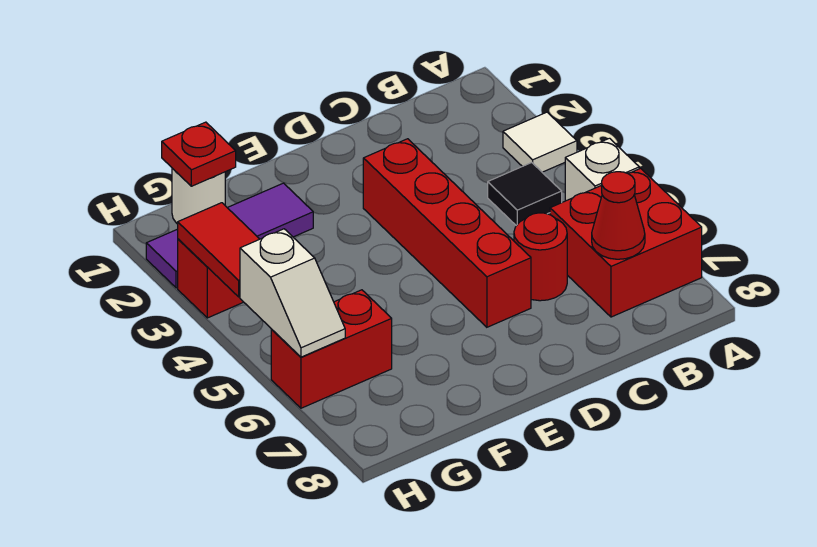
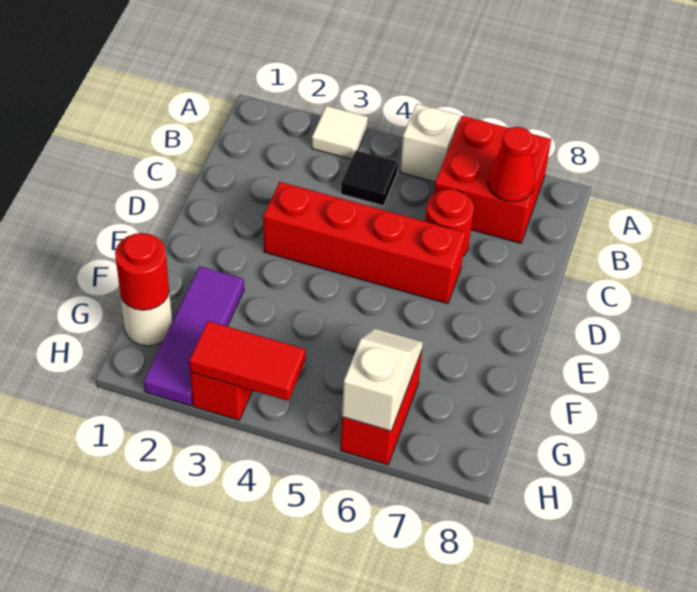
red 1x1 plate [162,122,236,186] -> red 1x1 round brick [115,233,169,310]
white 1x2 slope [240,229,345,357] -> white 1x2 slope turned to [342,329,423,431]

